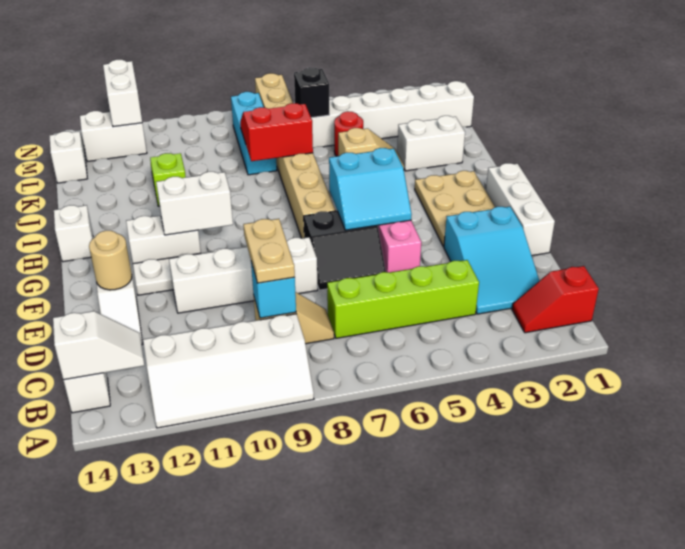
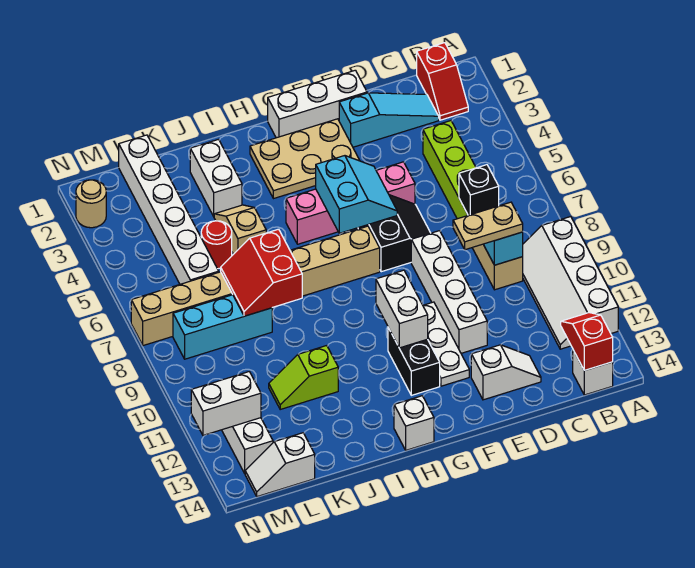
white 2x4 slope [143,314,314,428] -> white 2x4 slope turned to [523,217,618,349]
white 1x2 slope [53,311,144,380] -> red 1x2 slope [561,313,613,370]
cyan 2x3 slope [444,207,539,314] -> cyan 1x3 slope [339,93,439,147]
tan 1x1 round brick [89,231,132,290] -> tan 1x1 round brick moved to [76,180,106,228]
white 1x2 brick [126,215,201,264] -> black 1x2 brick [388,328,440,395]
black 1x1 brick [294,67,329,118] -> black 1x1 brick moved to [459,165,499,215]

